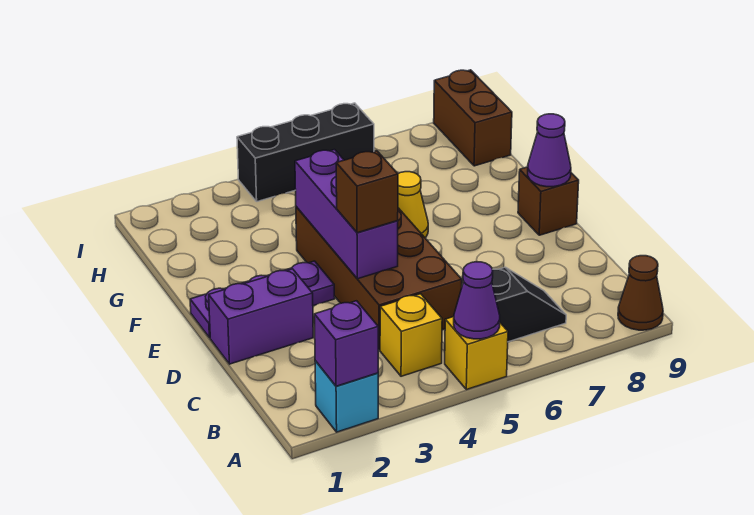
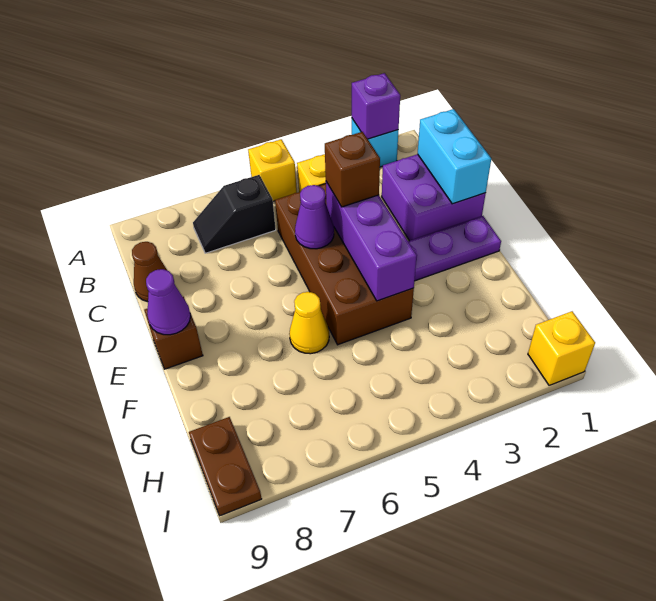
purple 1x1 cone [454,262,500,339] -> purple 1x1 cone moved to [295,185,334,249]
brown 1x1 cone [618,256,663,330] -> brown 1x1 cone moved to [132,242,168,302]
none -> cyan 1x2 brick [418,109,491,204]
purple 1x2 brick [209,269,313,364] -> purple 2x2 brick [382,154,486,241]
brown 1x2 brick [434,70,512,166] -> brown 1x2 plate [189,417,262,516]
none -> yellow 1x1 brick [528,311,595,385]
black 1x3 brick [237,103,374,202] -> none

